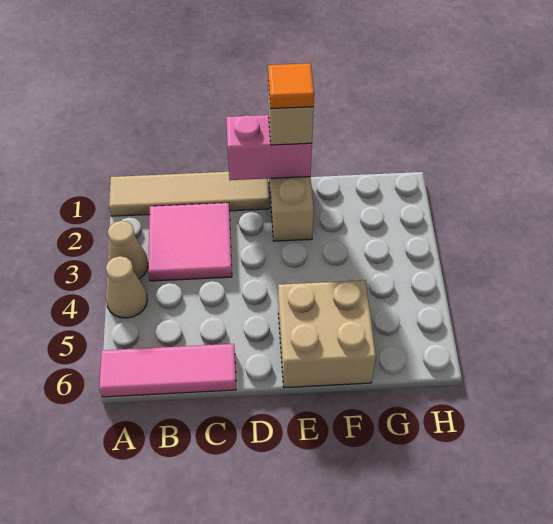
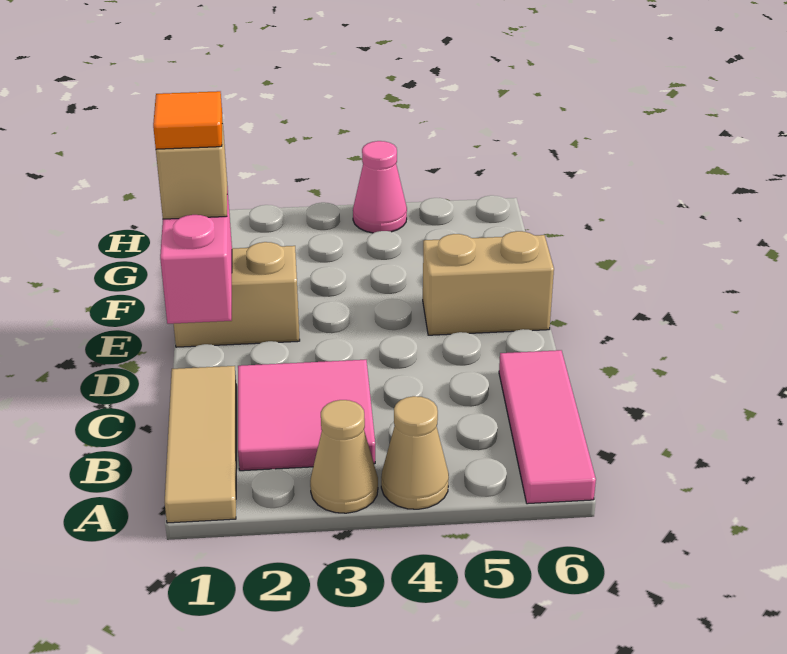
tan 1x4 tile [109,172,269,216] -> tan 1x3 tile [165,366,236,523]
tan 2x2 brick [278,280,376,388] -> tan 1x2 brick [423,231,554,335]
none -> pink 1x1 cone [353,141,407,233]

